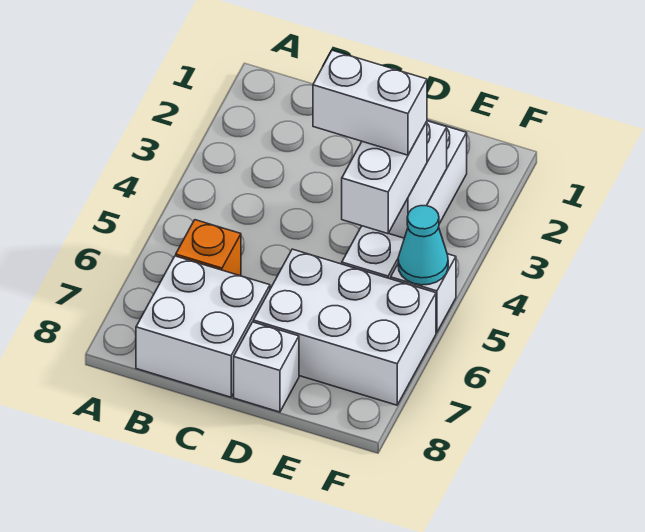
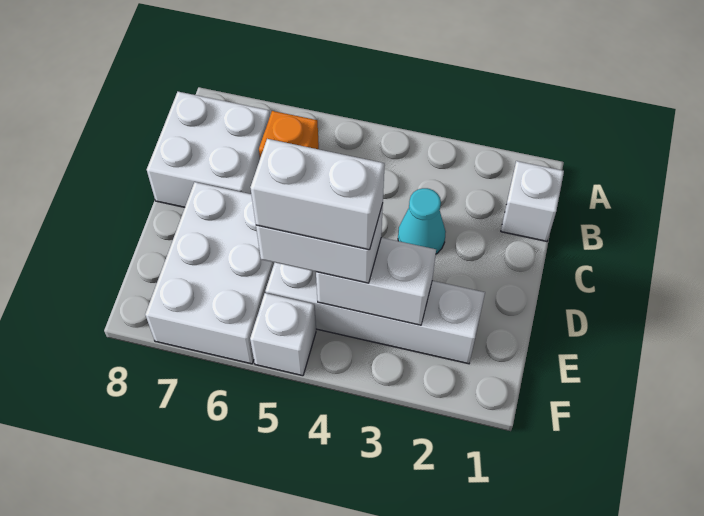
white 1x2 brick [313,50,427,155] -> white 1x2 brick turned to [250,139,385,250]
white 1x1 brick [234,322,299,412] -> white 1x1 brick moved to [501,161,564,241]
cyan 1x1 cone [398,206,448,285] -> cyan 1x1 cone moved to [398,188,446,254]

